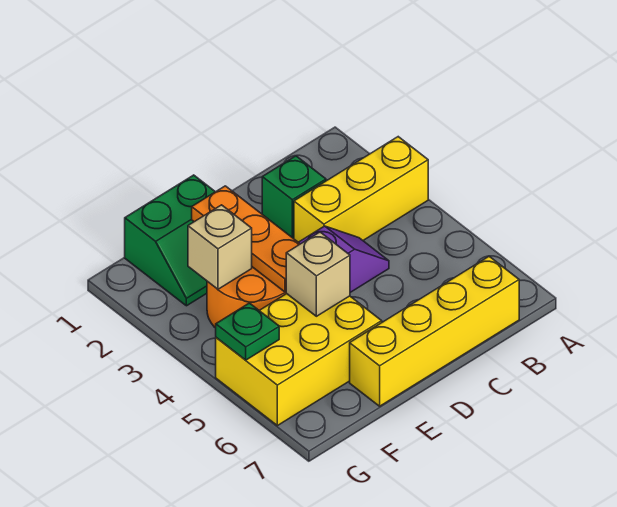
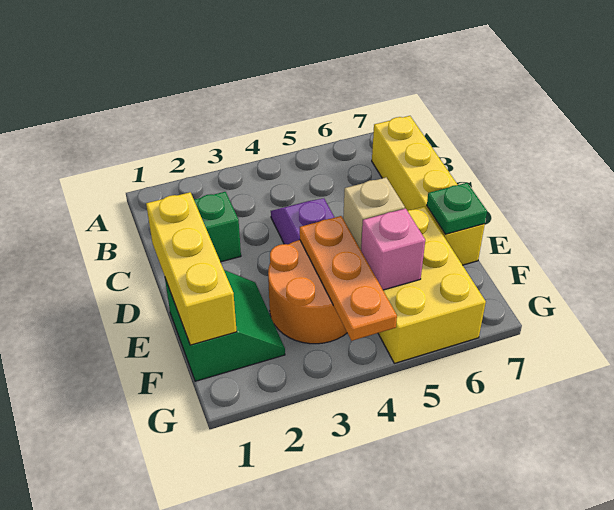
yellow 1x3 brick [294,137,428,242] -> yellow 1x3 brick moved to [146,192,237,345]
orange 1x3 plate [192,186,300,292] -> orange 1x3 plate turned to [300,216,397,341]
tan 1x1 brick [188,205,252,289] -> none
none -> pink 1x1 brick [361,208,425,290]
green 1x1 plate [216,303,279,360] -> green 1x1 plate moved to [427,183,487,234]

